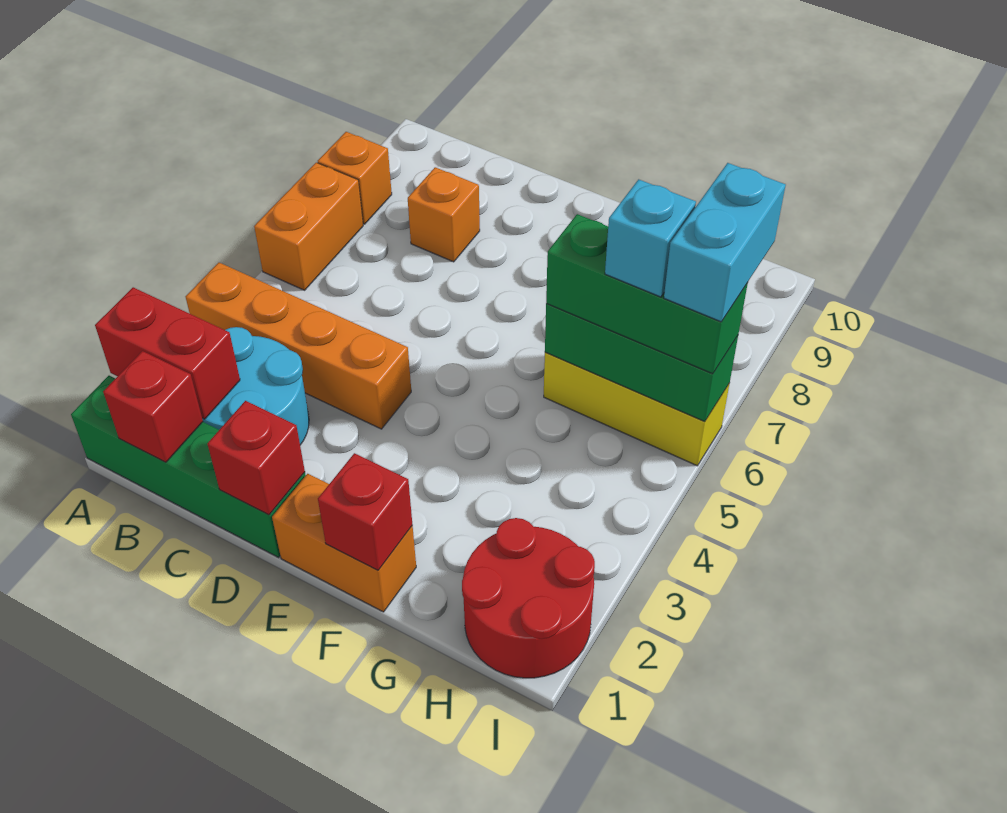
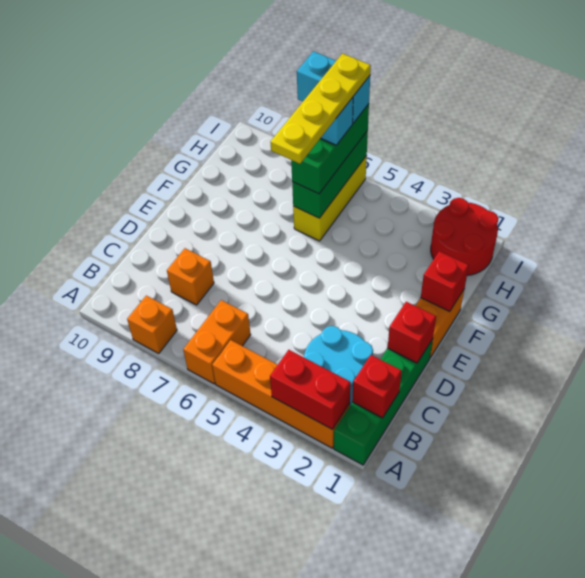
red 1x2 brick [95,287,240,419] -> red 1x2 brick turned to [270,350,351,429]
orange 1x4 brick [186,263,411,429] -> orange 1x4 brick turned to [212,340,350,448]
orange 1x2 brick [254,163,363,290] -> orange 1x2 brick turned to [183,300,251,384]
none -> yellow 1x4 plate [271,54,371,164]

